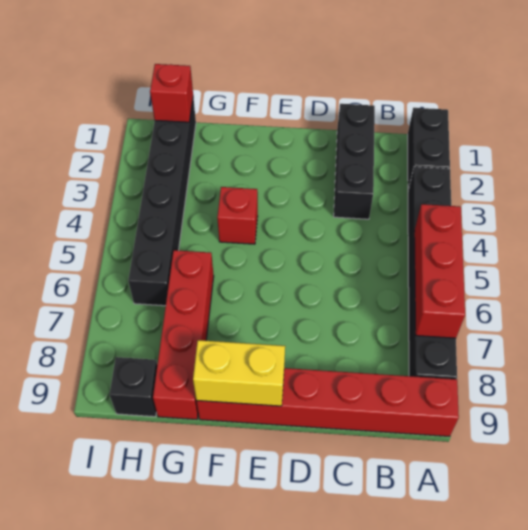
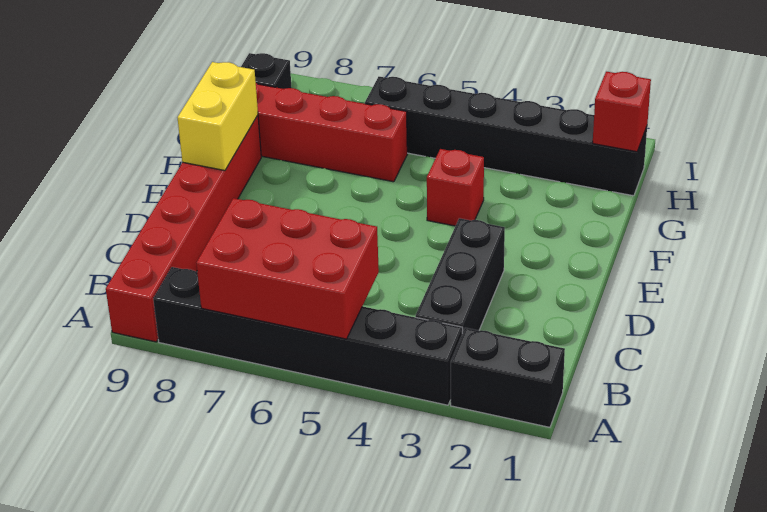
red 1x3 brick [414,204,465,338] -> red 2x3 brick [196,198,379,339]
black 1x3 brick [334,104,375,219] -> black 1x3 brick turned to [415,218,505,333]

